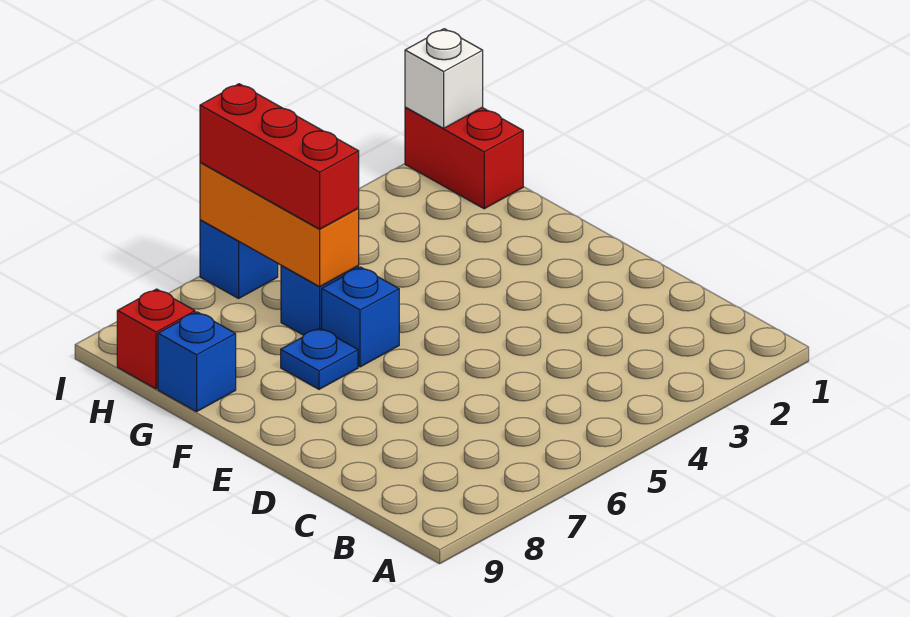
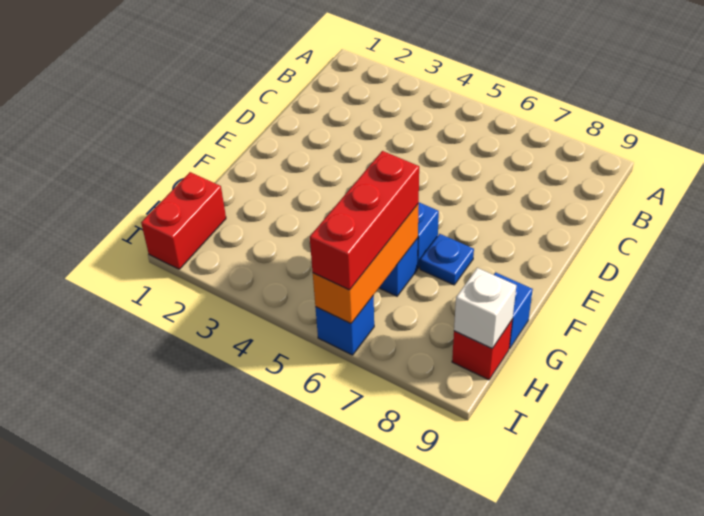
white 1x1 brick [405,29,483,128] -> white 1x1 brick moved to [454,268,516,348]

